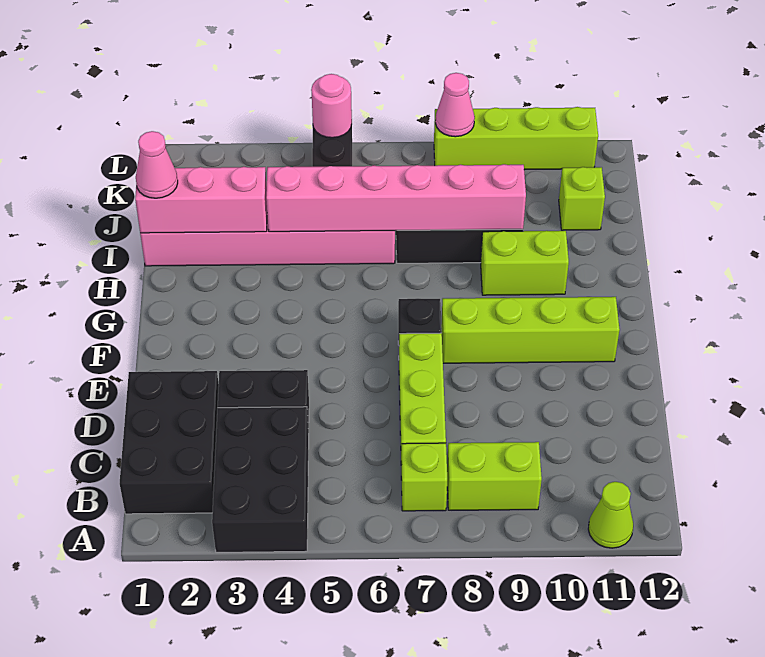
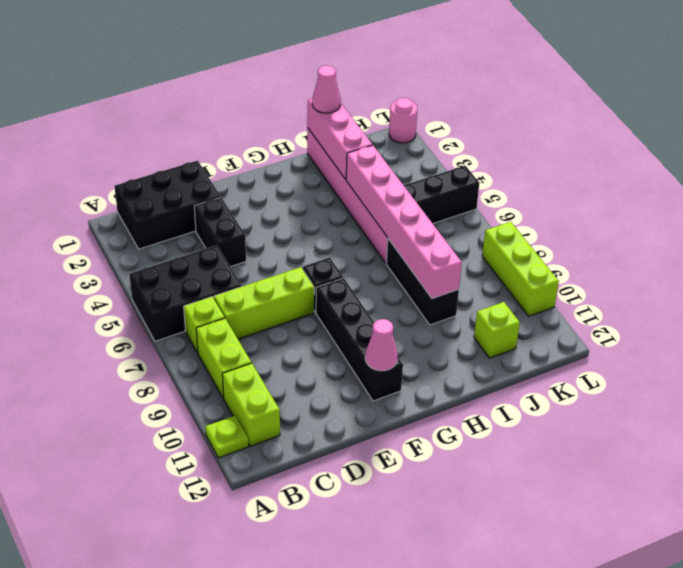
black 2x3 brick [212,407,309,552] -> black 2x3 brick moved to [129,246,242,341]
lime 1x1 cone [588,482,633,548] -> lime 1x1 plate [205,416,249,458]
lime 1x4 brick [441,297,620,363] -> black 1x4 brick [316,278,403,401]
lime 1x2 brick [481,231,569,295] -> lime 1x2 brick moved to [222,363,280,446]
pink 1x1 round brick [311,74,352,138] -> pink 1x1 round brick moved to [389,98,417,143]
lime 1x4 brick [434,107,598,170] -> lime 1x3 brick [482,222,559,316]
pink 1x1 cone [435,73,475,137] -> pink 1x1 cone moved to [365,319,398,371]

